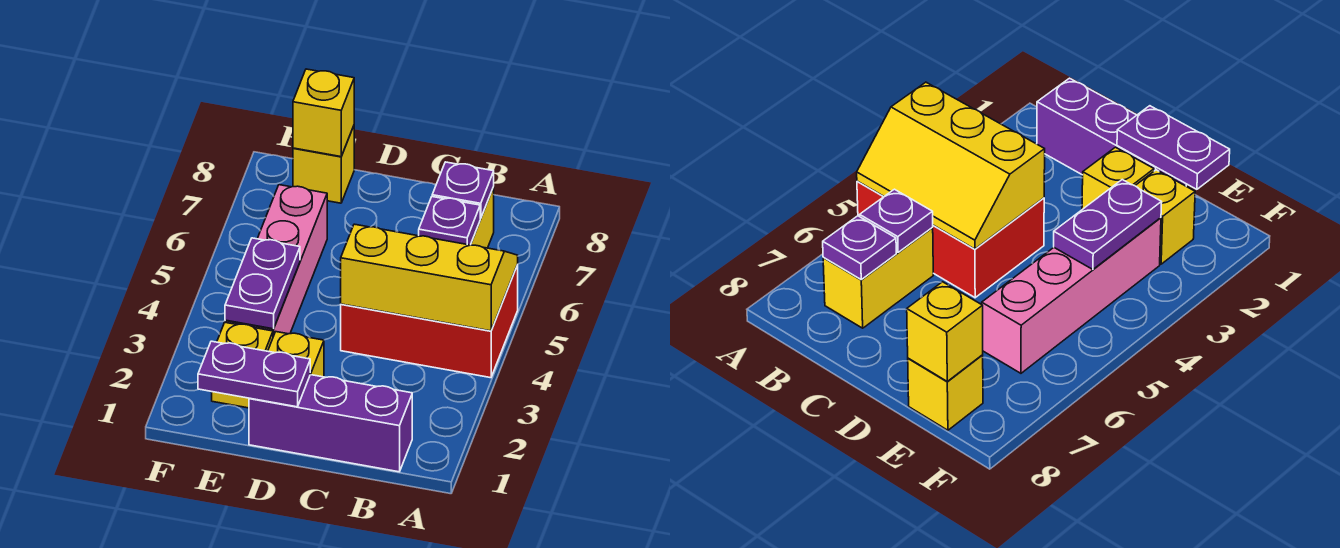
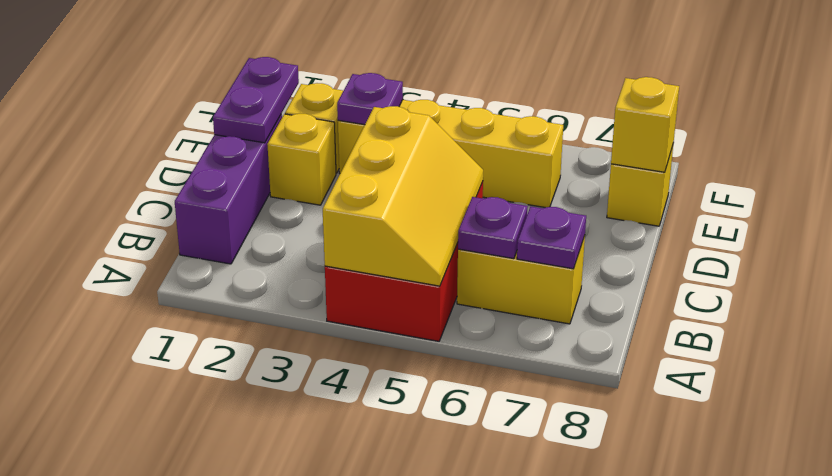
pink 1x4 brick [225,185,327,337] -> yellow 1x4 brick [338,100,563,208]
purple 1x2 plate [225,238,300,329] -> purple 1x1 plate [337,73,403,125]

